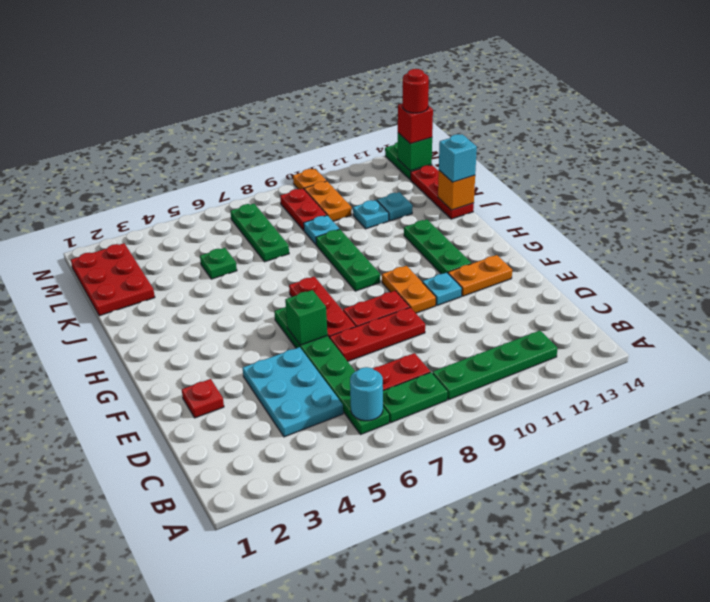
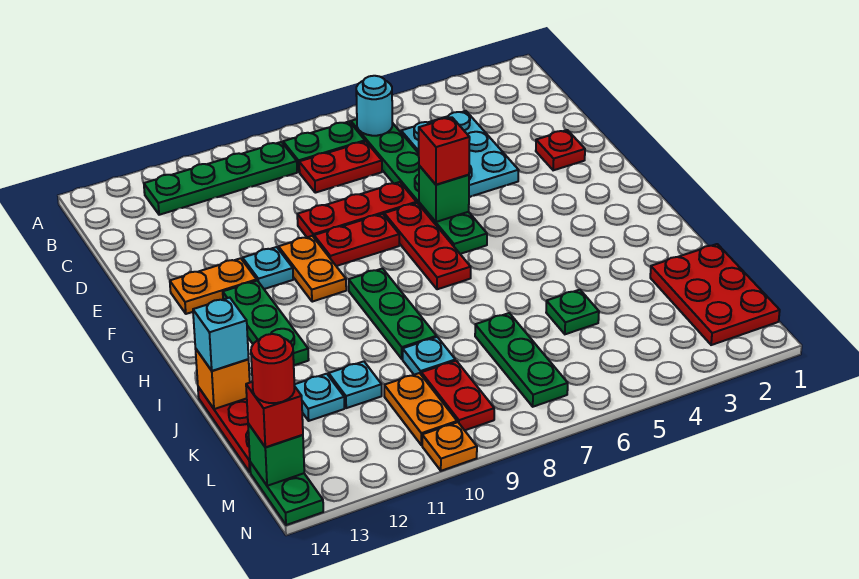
none -> red 1x1 brick [419,117,470,185]

